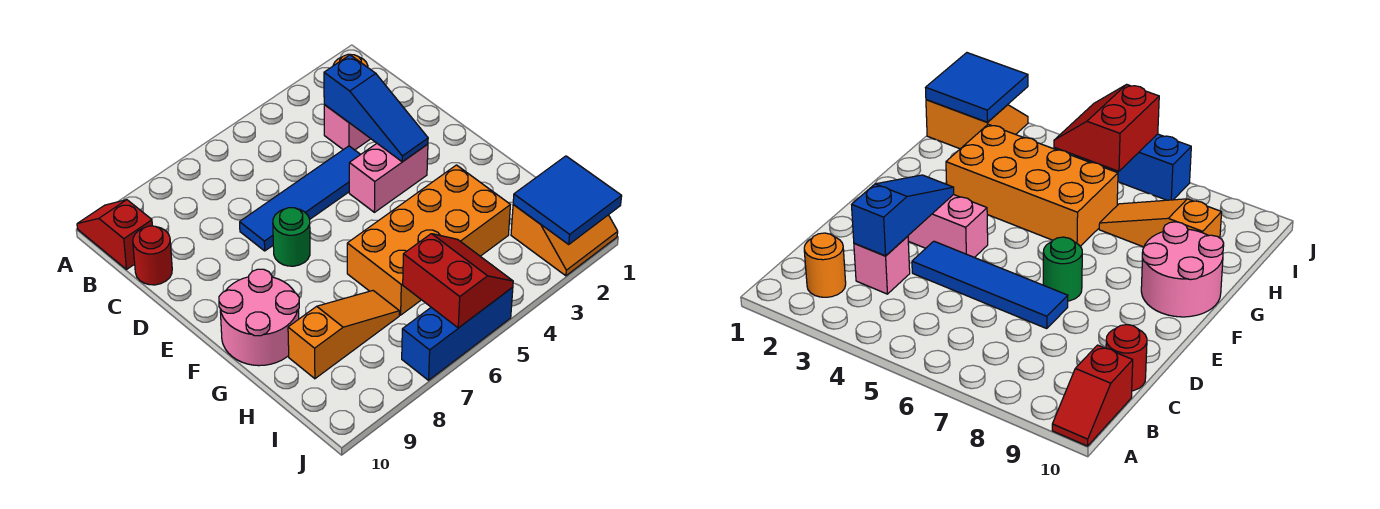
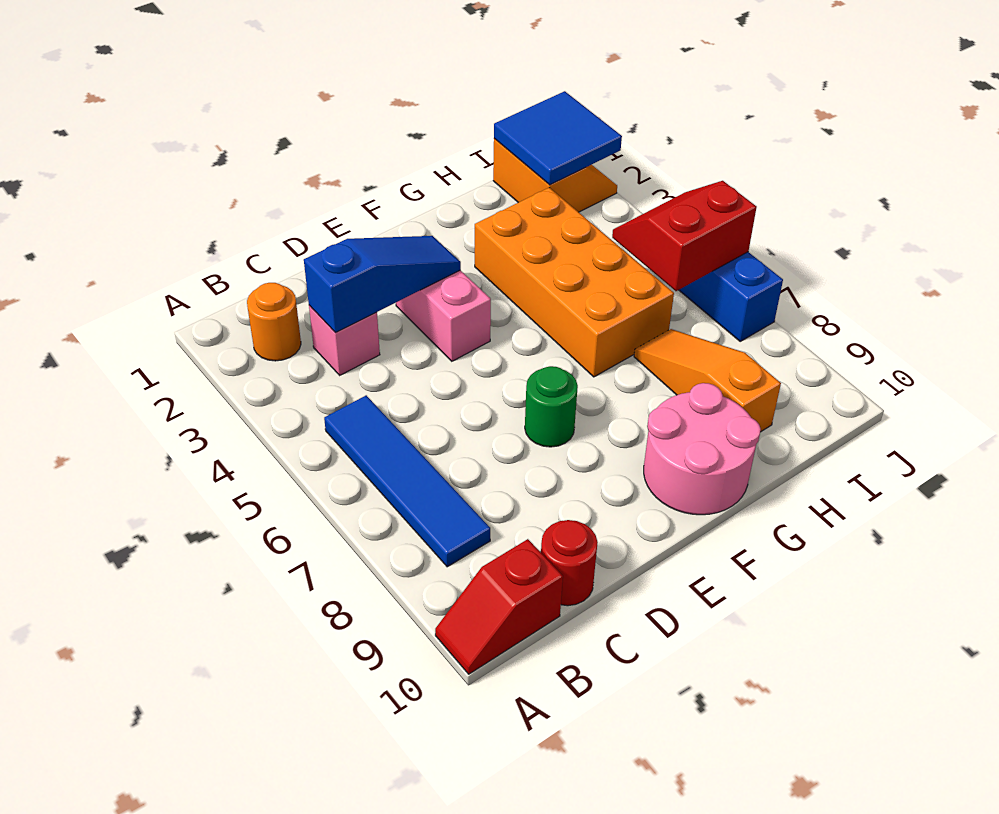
blue 1x4 tile [240,146,361,251] -> blue 1x4 tile moved to [324,395,490,567]

